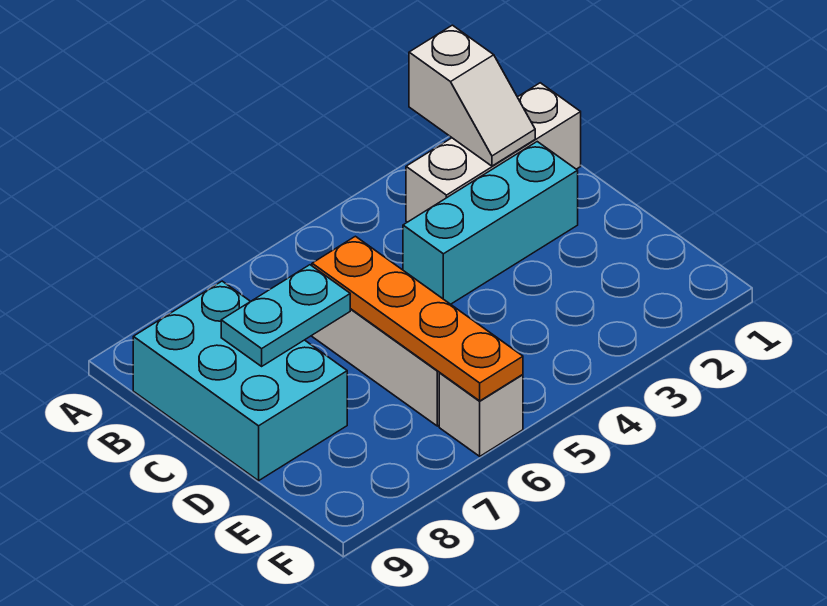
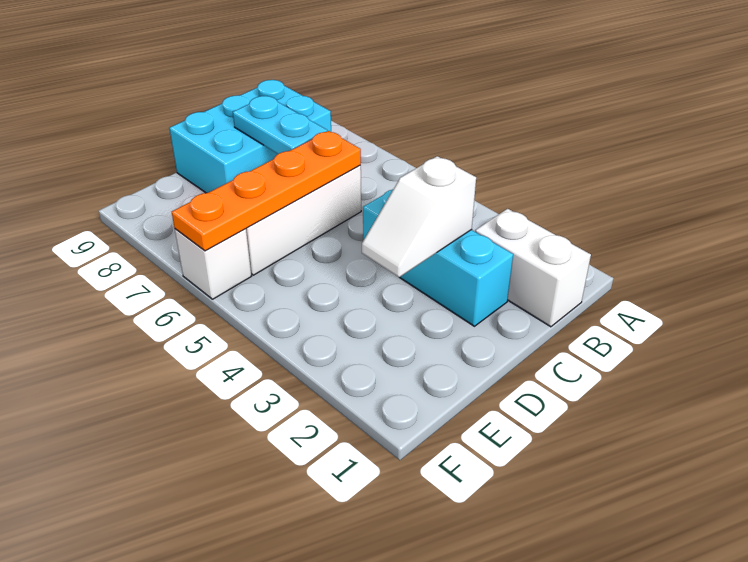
white 1x2 slope [409,25,535,166] -> white 1x2 slope moved to [362,156,476,277]
white 1x3 brick [406,83,581,222] -> white 1x2 brick [475,209,591,327]

